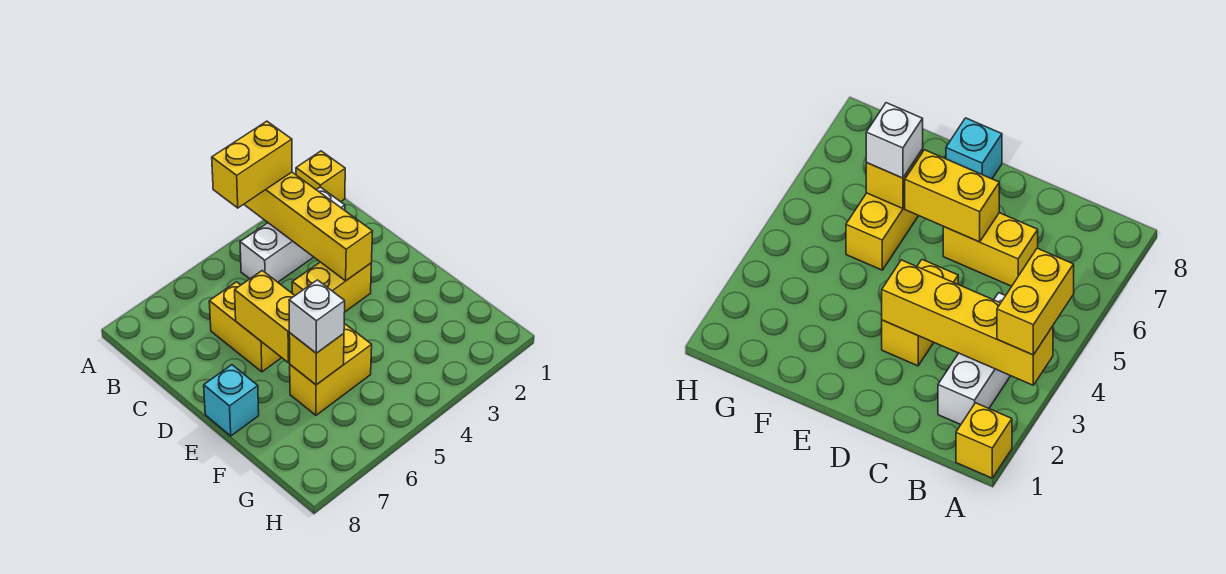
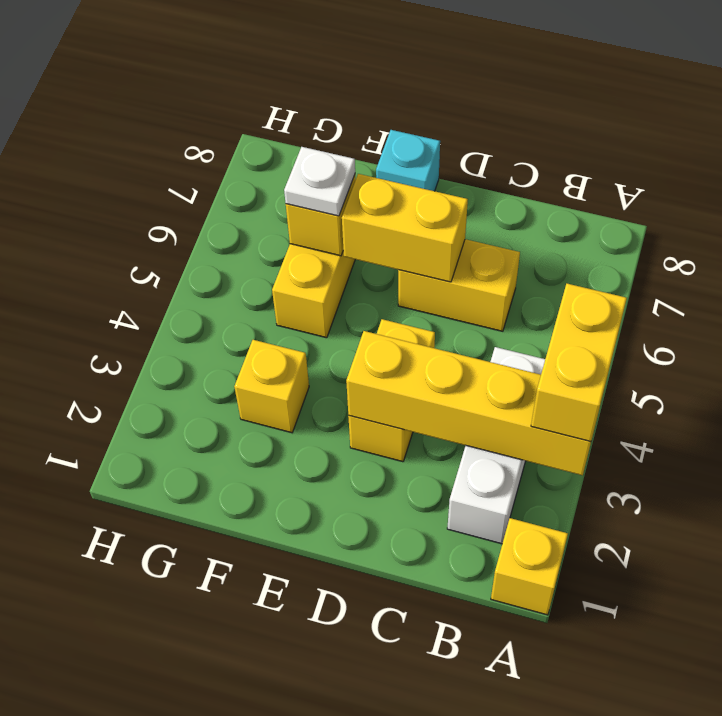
none -> yellow 1x1 brick [234,340,309,433]
white 1x1 brick [289,280,345,353] -> white 1x1 plate [284,147,355,216]

